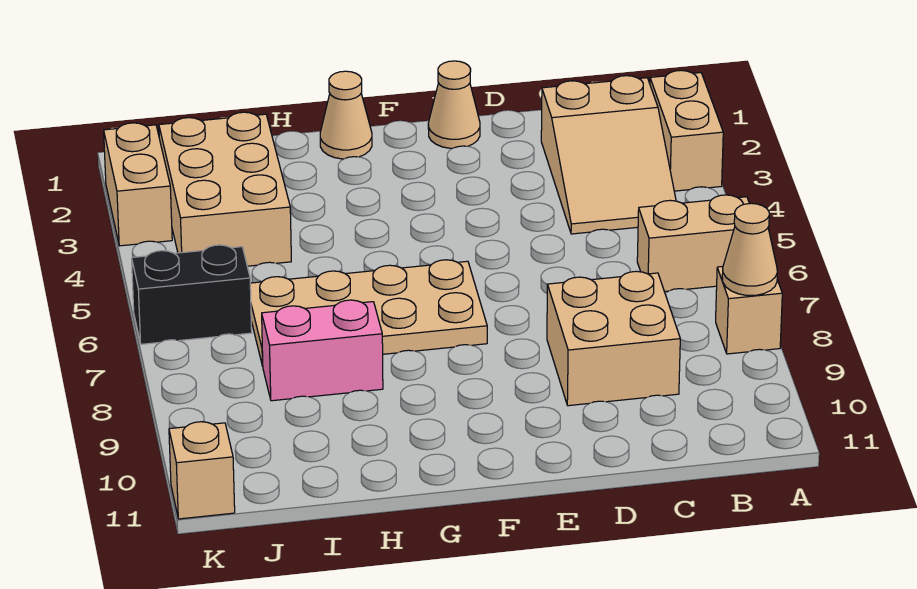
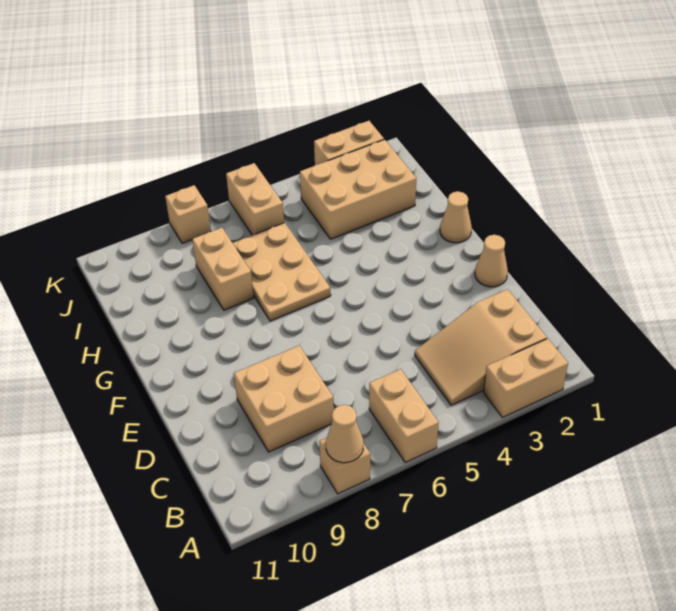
tan 2x4 plate [250,260,487,366] -> tan 2x3 plate [233,223,331,321]
pink 1x2 brick [262,300,383,401] -> tan 1x2 brick [192,228,253,310]
black 1x2 brick [132,245,252,344] -> tan 1x2 brick [226,163,284,235]
tan 1x1 brick [169,422,235,519] -> tan 1x1 brick moved to [165,185,211,243]

